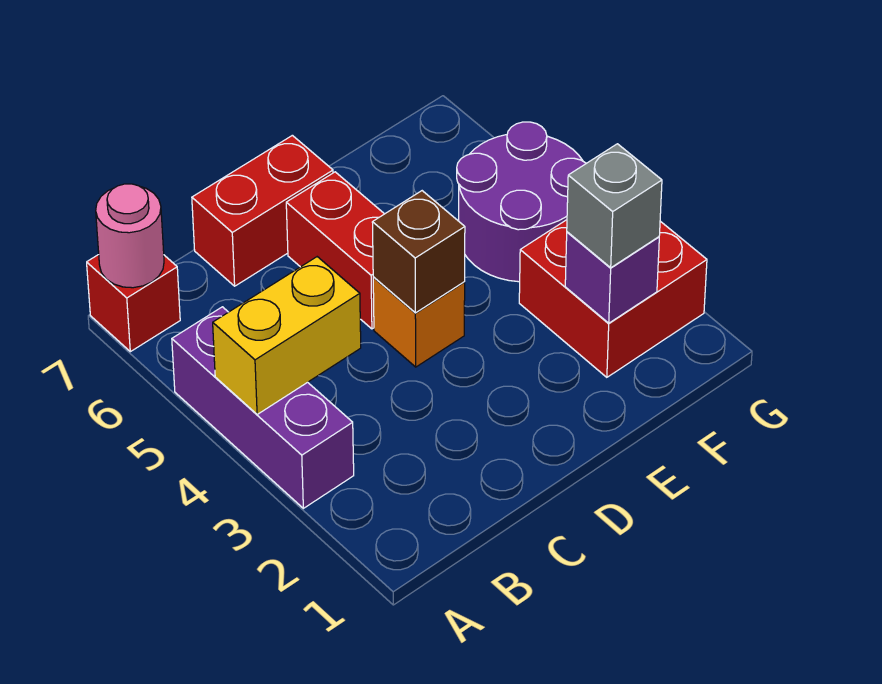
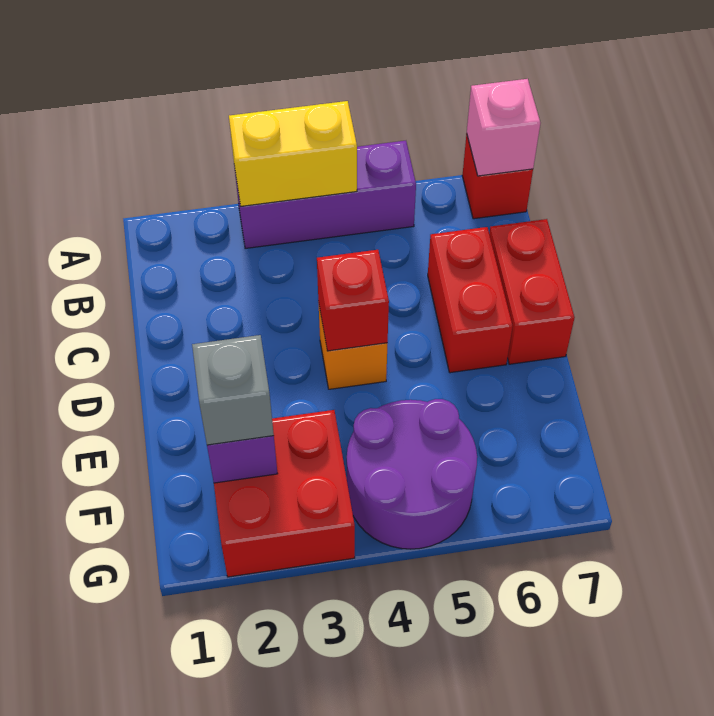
yellow 1x2 brick [213,257,361,415] -> yellow 1x2 brick turned to [229,101,357,206]
pink 1x1 round brick [96,184,164,288] -> pink 1x1 brick [467,79,540,176]
brown 1x1 brick [372,191,465,313] -> red 1x1 brick [317,250,389,351]
red 1x2 brick [286,172,384,329] -> red 1x2 brick turned to [428,227,513,373]

